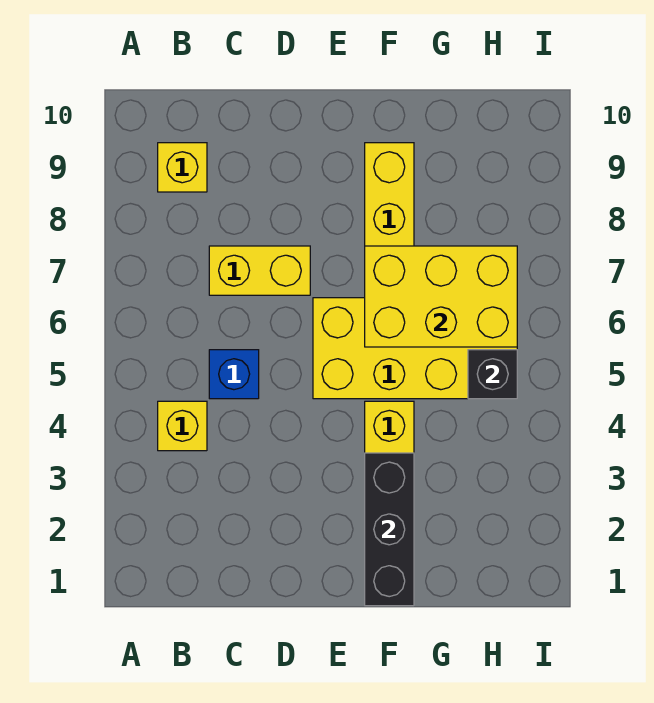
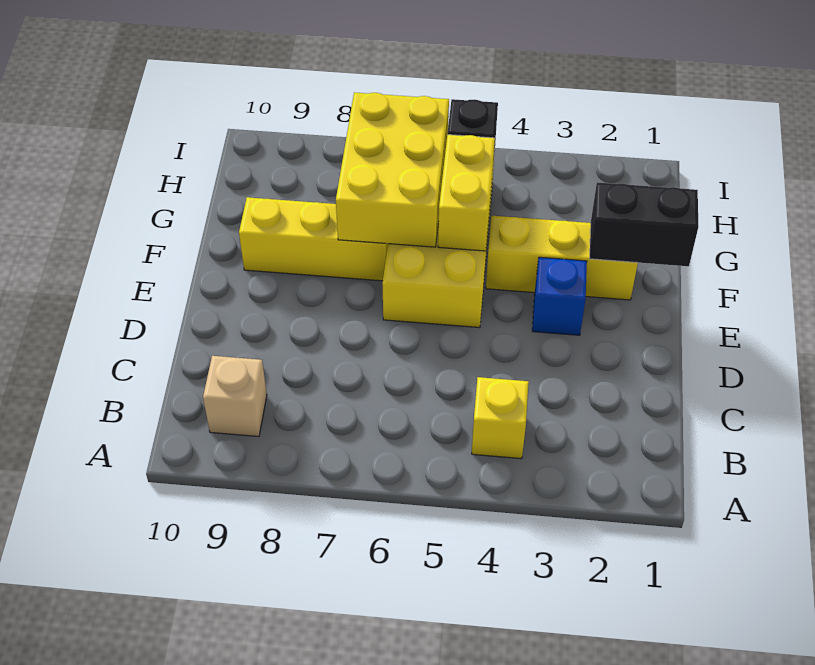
yellow 1x1 brick [158,143,207,192] -> tan 1x1 brick [203,356,267,437]
blue 1x1 brick [209,350,259,399] -> blue 1x1 brick moved to [532,257,587,335]
yellow 1x2 brick [209,246,310,295] -> yellow 1x2 brick moved to [438,135,495,251]
black 1x3 brick [365,453,414,606] -> black 1x2 brick [589,182,698,266]

